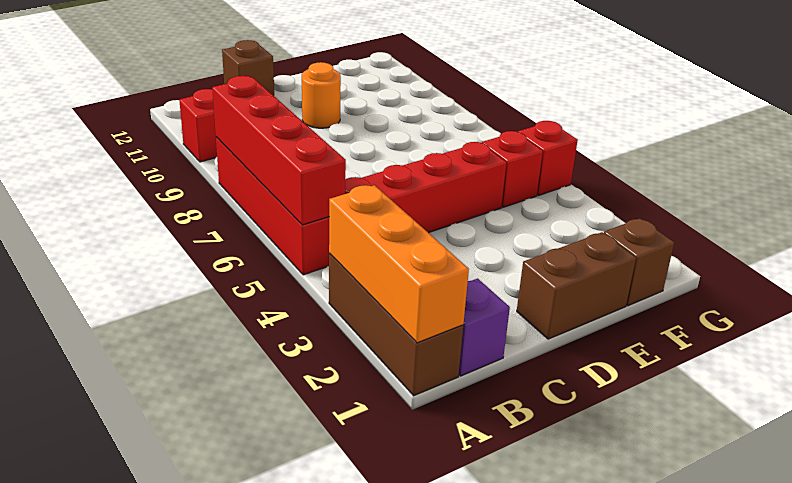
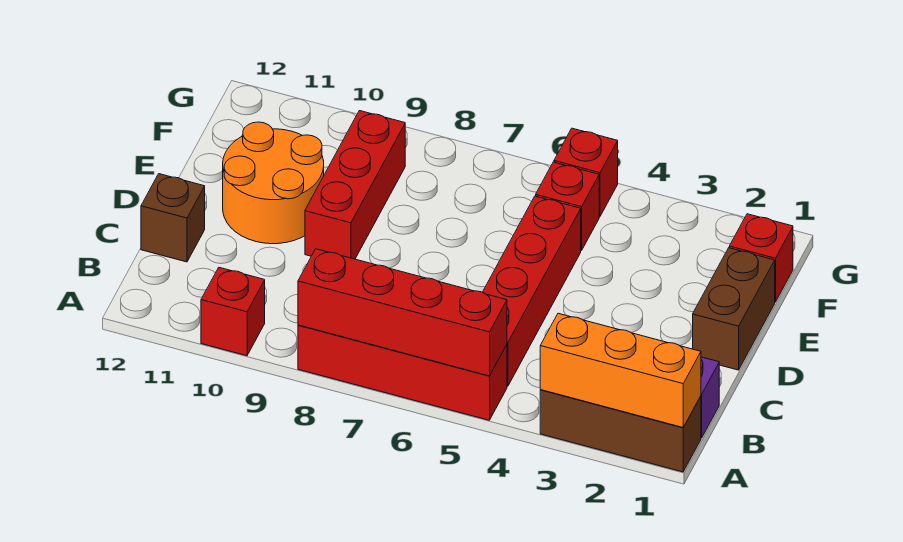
none -> red 1x3 brick [305,111,405,259]
orange 1x1 round brick [302,62,341,128] -> orange 2x2 round brick [223,122,324,244]
brown 1x1 brick [604,218,674,306] -> red 1x1 brick [729,214,793,302]

